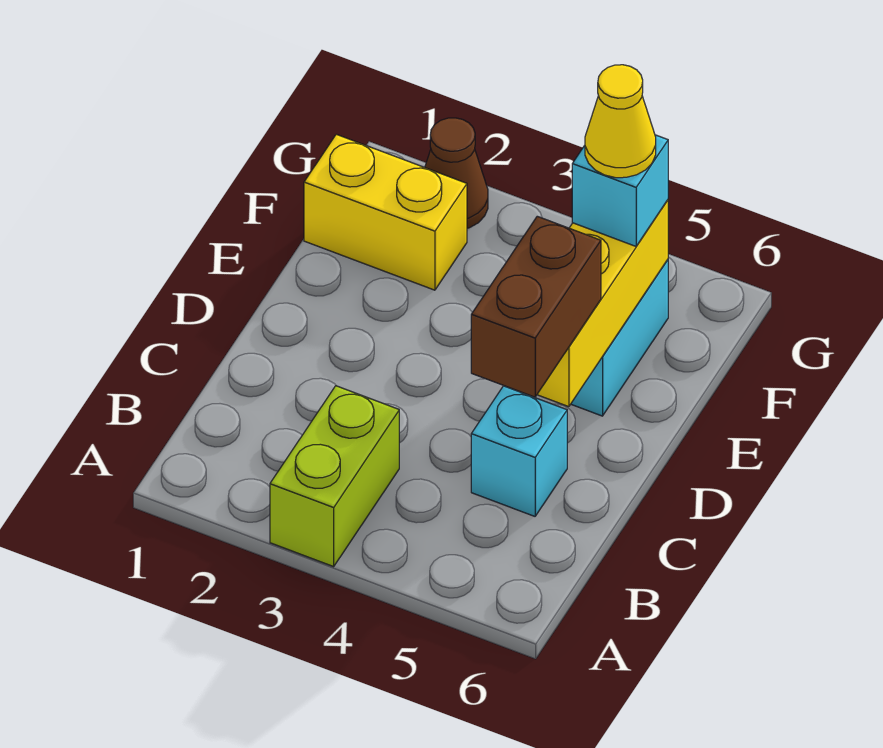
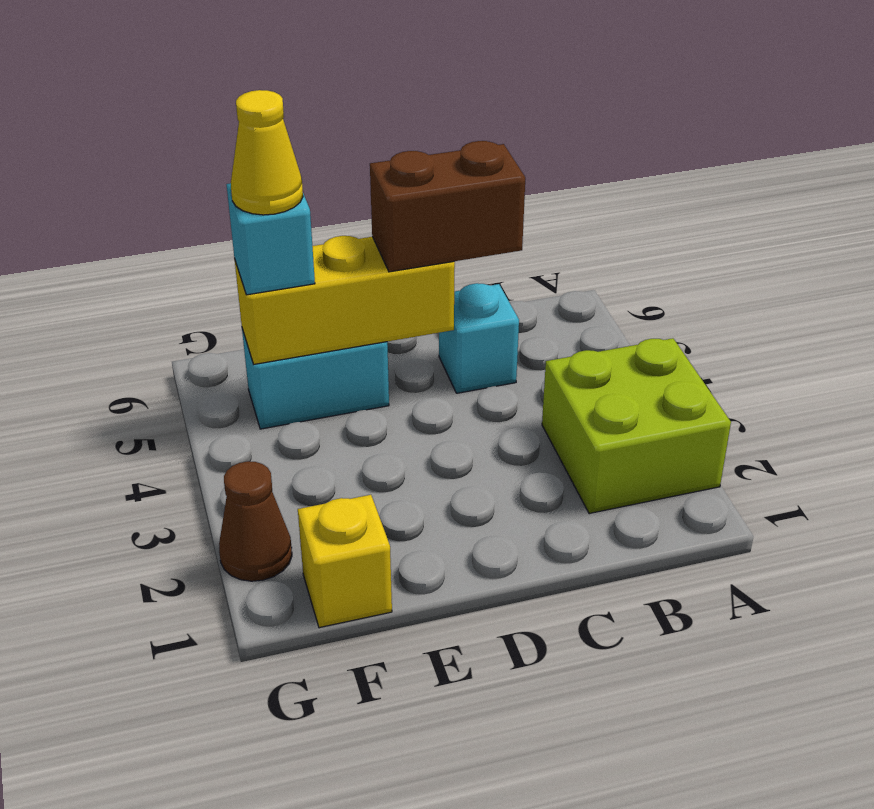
lime 1x2 brick [270,386,399,567] -> lime 2x2 brick [542,338,731,514]
yellow 1x2 brick [304,134,467,290] -> yellow 1x1 brick [298,495,392,628]

